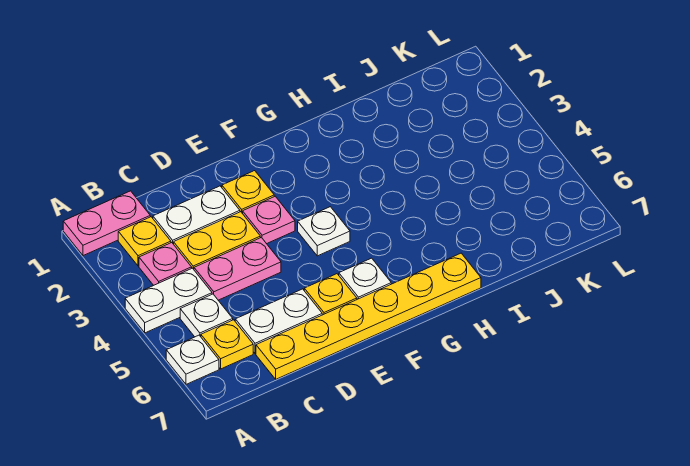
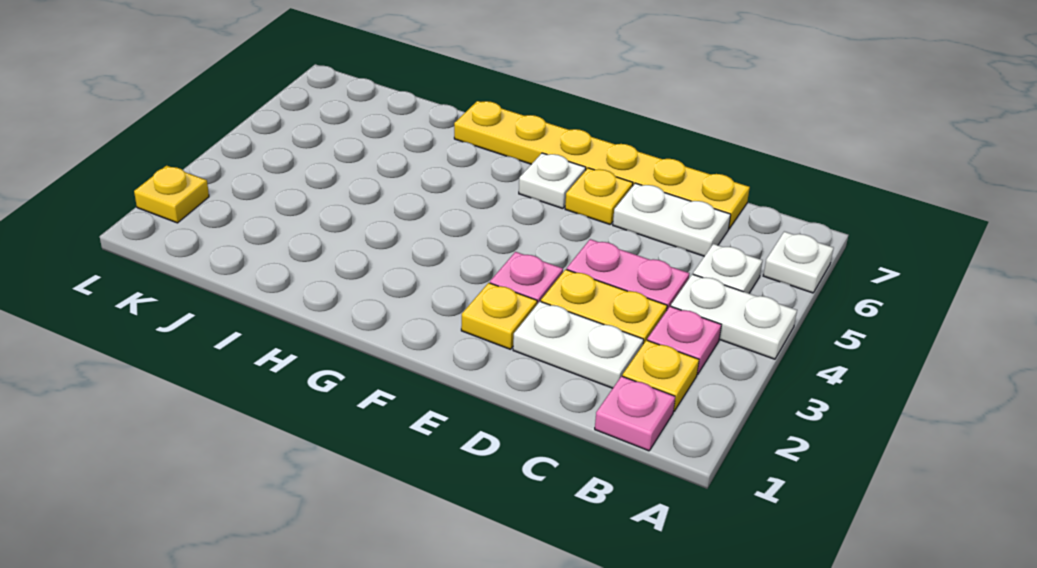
pink 1x2 plate [63,191,150,256] -> pink 1x1 plate [595,376,675,451]
yellow 1x1 plate [201,320,253,369] -> yellow 1x1 plate moved to [134,166,209,223]
white 1x1 plate [298,207,350,256] -> none

